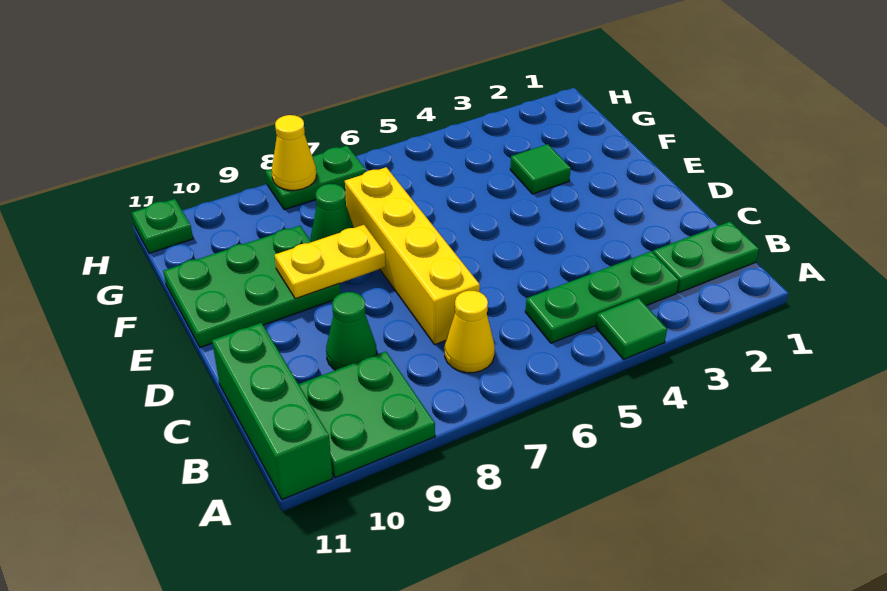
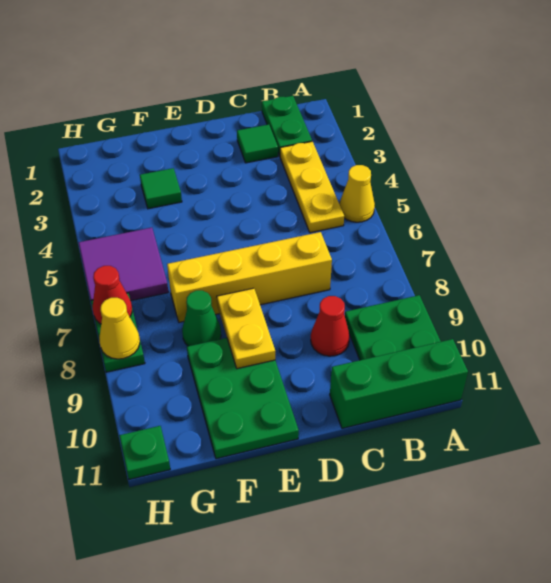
green 1x1 tile [596,298,667,360] -> green 1x1 tile moved to [237,124,278,163]
green 1x3 plate [525,251,679,343] -> yellow 1x3 plate [280,142,344,233]
yellow 1x1 cone [445,291,495,373] -> yellow 1x1 cone moved to [340,165,375,222]
green 1x1 cone [326,292,377,370] -> red 1x1 cone [311,296,350,356]
none -> purple 2x2 tile [79,228,168,301]
none -> red 1x1 cone [93,266,132,324]

